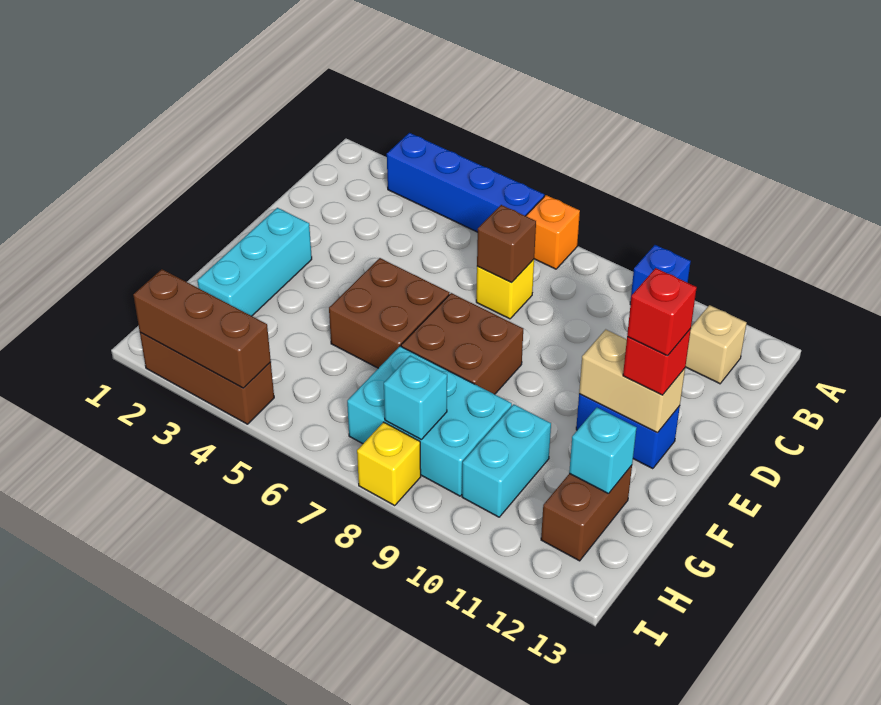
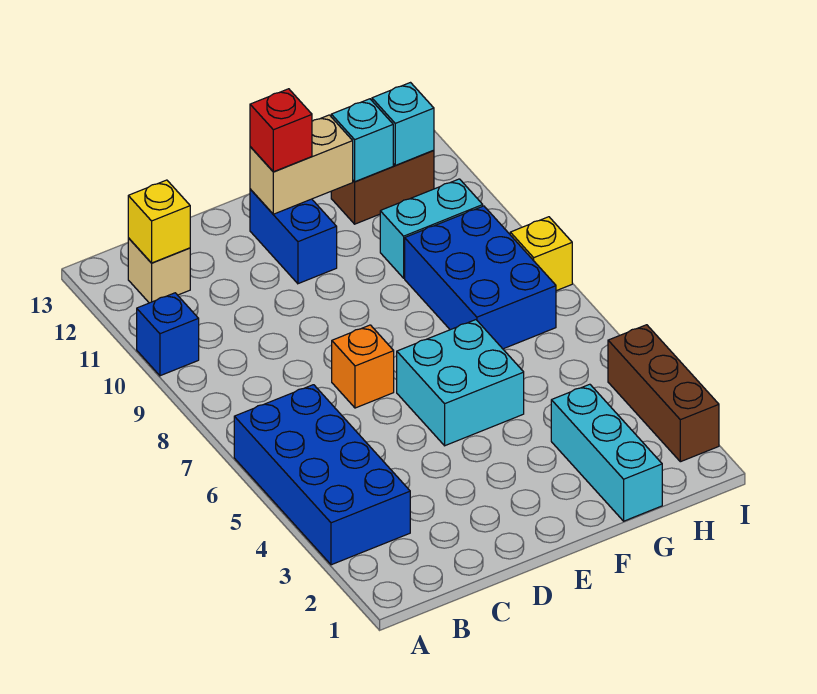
blue 1x4 brick [387,133,544,232] -> blue 2x4 brick [234,385,410,565]
orange 1x1 brick [526,195,580,269] -> orange 1x1 brick moved to [332,325,394,408]
yellow 1x1 brick [476,259,534,319] -> yellow 1x1 brick moved to [128,180,190,263]
brown 1x1 brick [477,205,536,283] -> none
cyan 1x3 brick [198,208,312,316] -> cyan 1x3 brick turned to [551,384,662,521]
brown 2x2 brick [329,258,449,368] -> cyan 2x2 brick [397,320,524,446]
brown 2x2 brick [401,293,523,394] -> none
tan 1x2 brick [579,330,685,433] -> tan 1x2 brick turned to [250,115,353,214]
red 1x1 brick [627,268,697,356] -> none
cyan 2x3 brick [347,346,512,496] -> blue 2x3 brick [405,206,556,349]
cyan 1x1 brick [384,356,447,439] -> cyan 1x1 brick moved to [372,83,434,166]
brown 1x3 brick [133,269,271,388] -> none

